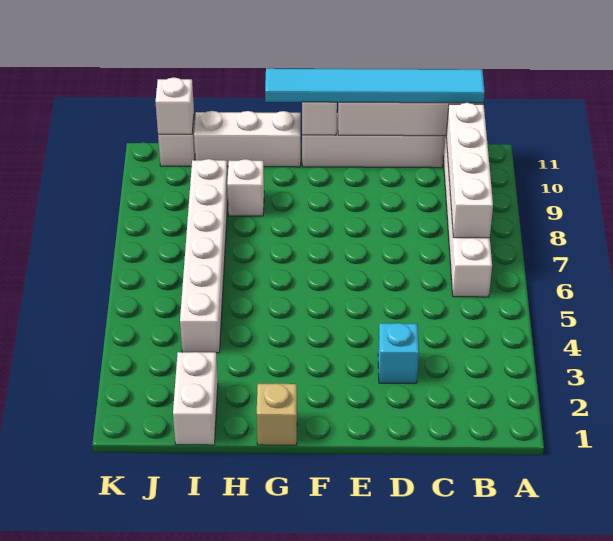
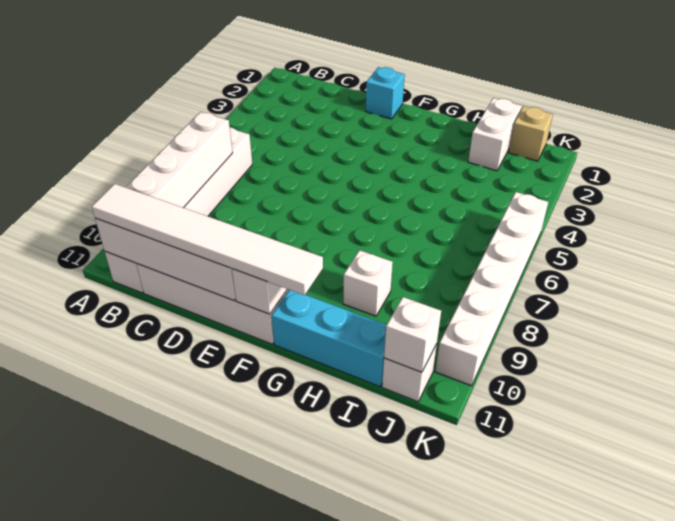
cyan 1x6 tile [265,68,485,103] -> white 1x6 tile [92,184,323,295]
cyan 1x1 brick [378,323,419,383] -> cyan 1x1 brick moved to [366,67,405,119]
tan 1x1 brick [257,384,297,445] -> tan 1x1 brick moved to [509,106,553,161]
white 1x3 brick [194,111,301,167] -> cyan 1x3 brick [272,290,386,387]
white 1x6 brick [180,159,228,353] -> white 1x6 brick moved to [435,192,548,386]

